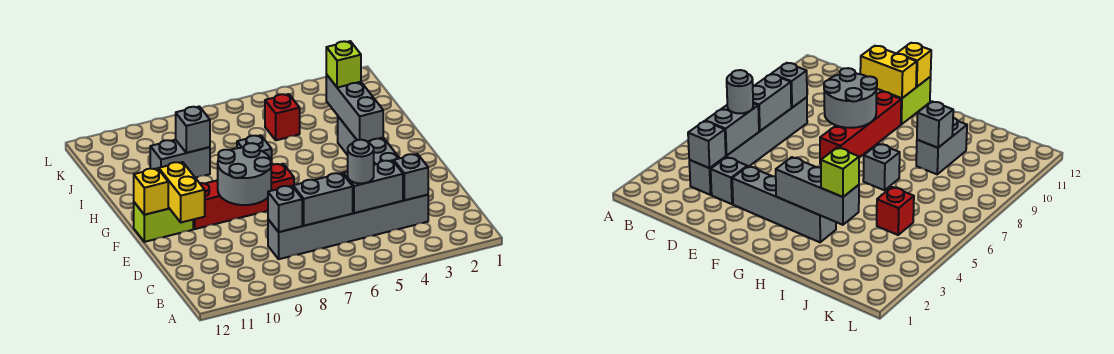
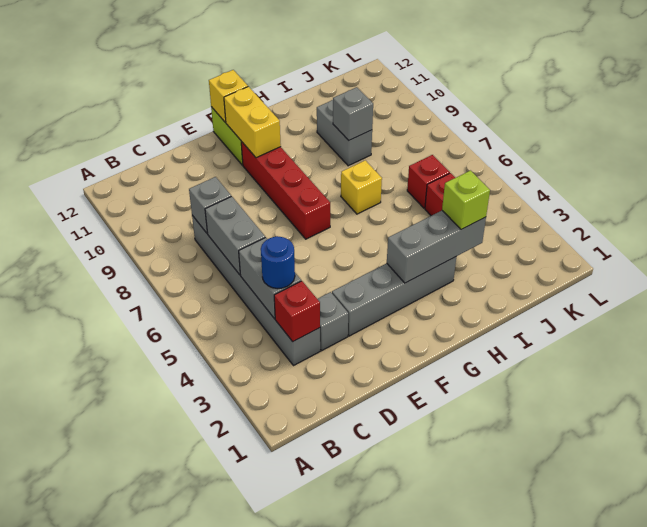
grey 1x1 brick [394,154,428,200] -> red 1x1 brick [274,281,320,342]
none -> blue 1x1 round brick [261,236,295,289]
grey 1x1 round brick [348,140,374,183] -> none
grey 2x2 round brick [218,143,271,205] -> none
yellow 1x2 brick [159,162,205,222] -> yellow 1x2 brick turned to [224,87,281,158]
grey 1x1 brick [237,135,272,165] -> yellow 1x1 brick [341,160,382,214]
none -> red 1x1 brick [407,155,450,208]

